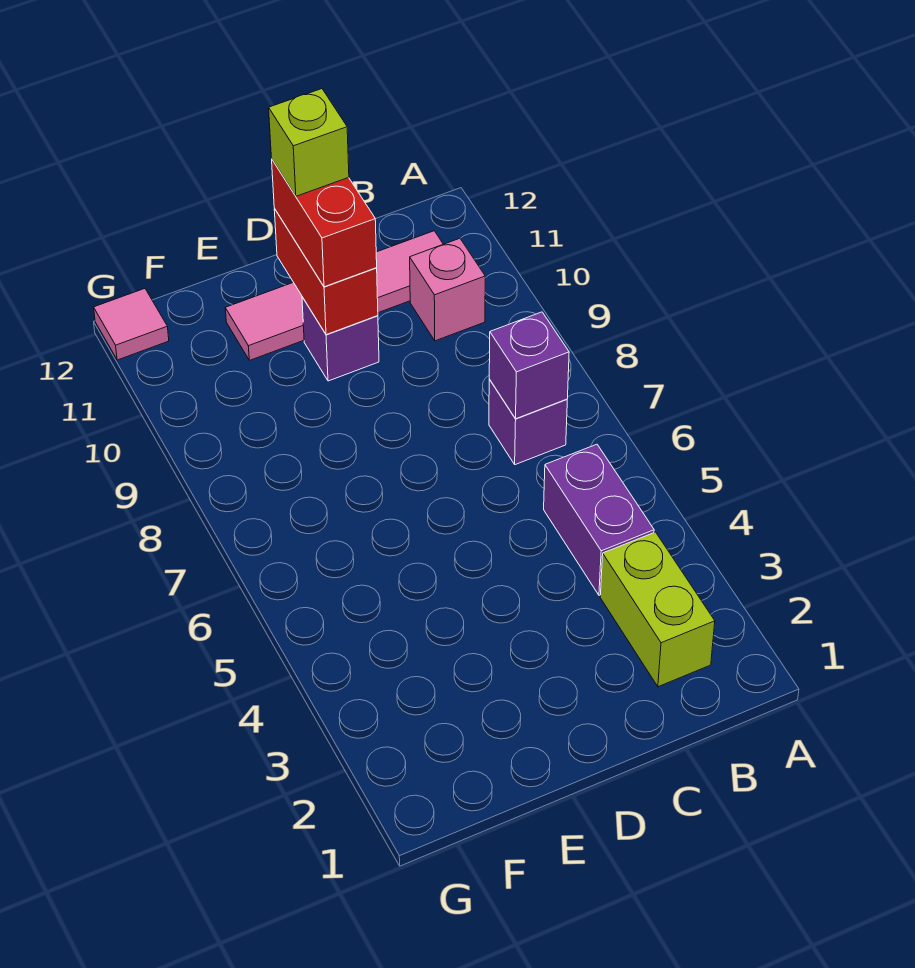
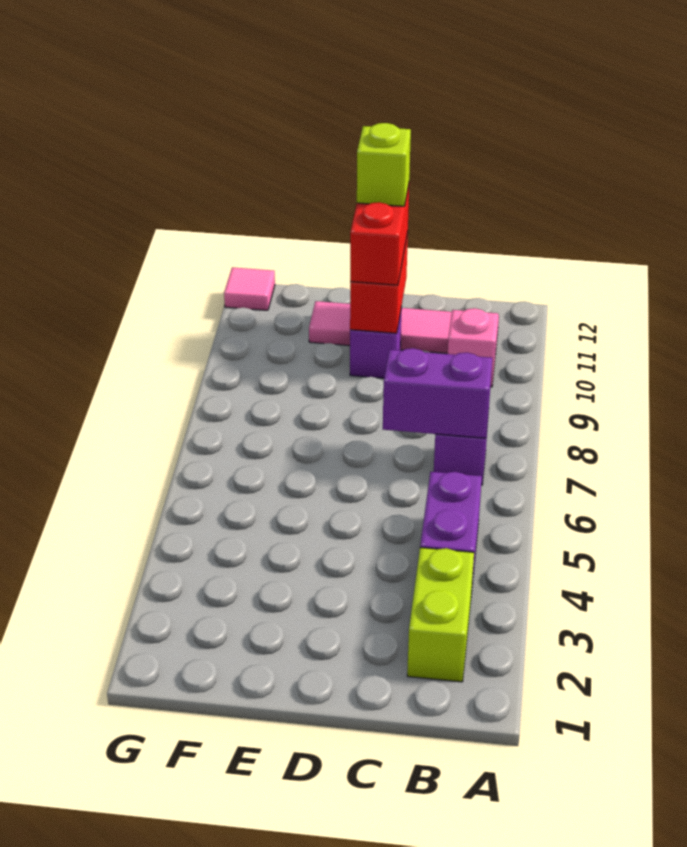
purple 1x1 brick [489,312,569,419] -> purple 1x2 brick [383,348,492,438]

